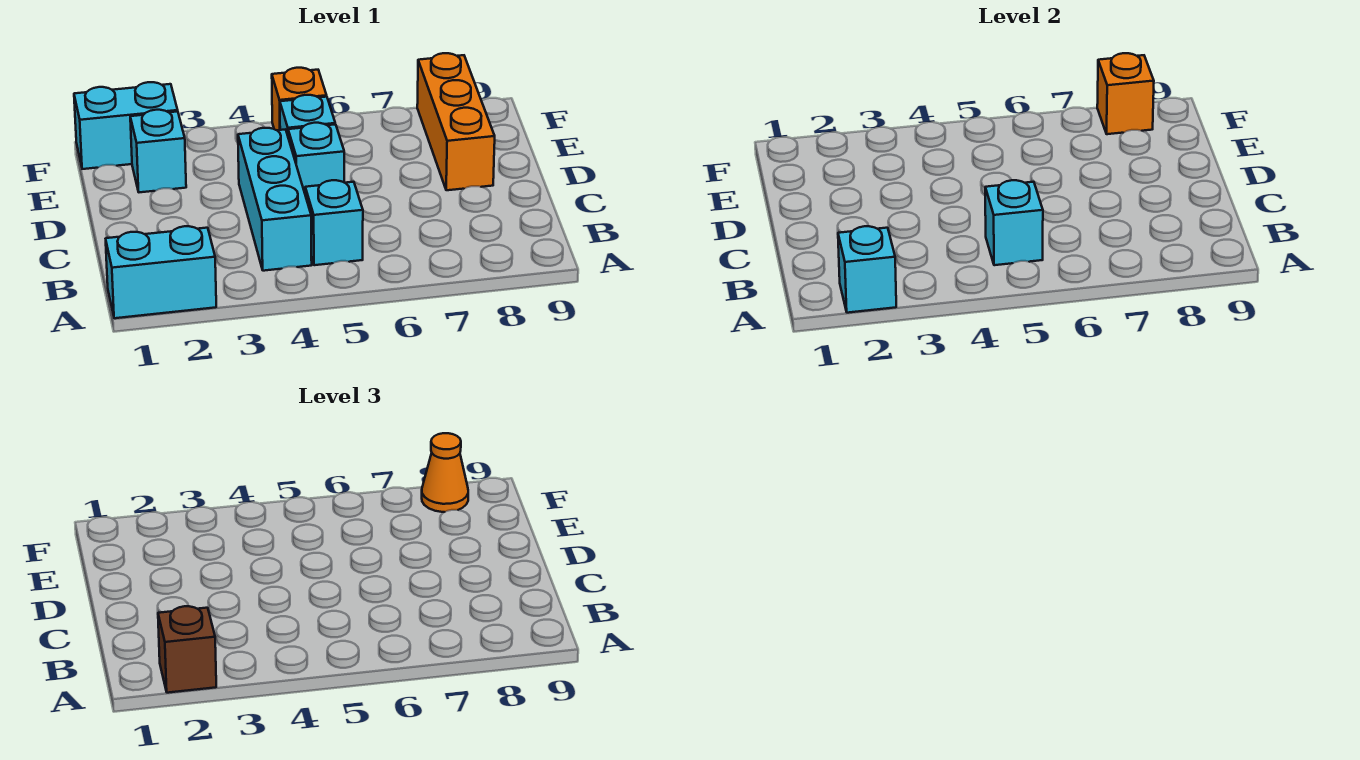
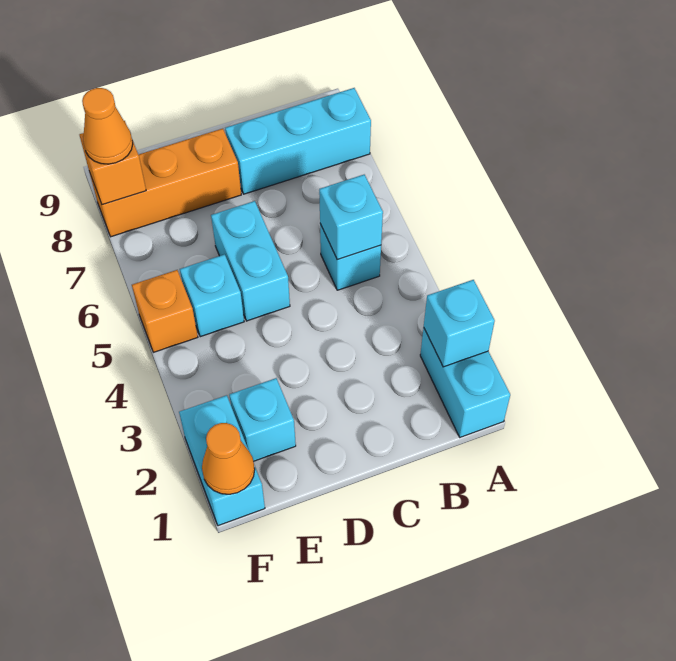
brown 1x1 brick [158,606,216,693] -> none
cyan 1x3 brick [238,128,312,271] -> cyan 1x3 brick moved to [225,88,371,194]
cyan 1x1 brick [288,123,344,193] -> cyan 1x2 brick [211,201,290,321]
none -> orange 1x1 cone [202,423,255,494]

